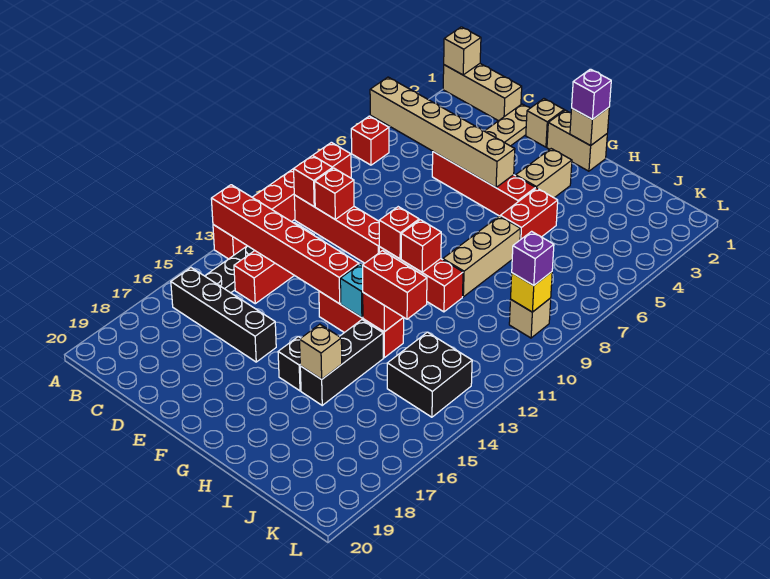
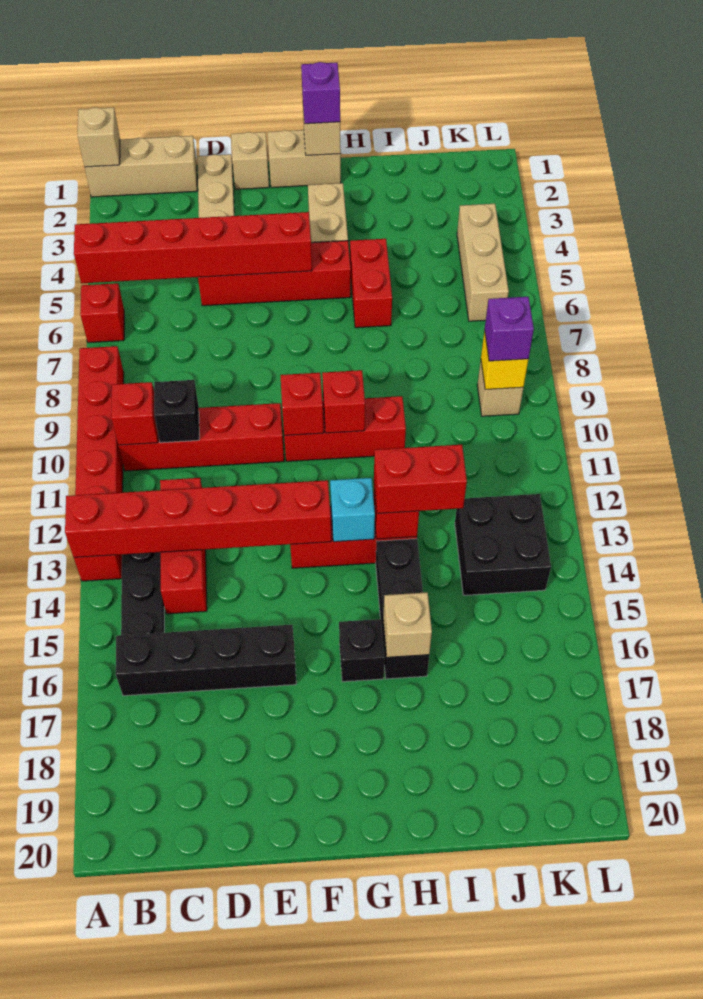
tan 1x6 brick [370,77,515,187] -> red 1x6 brick [74,212,312,283]
red 1x1 brick [315,168,354,219] -> black 1x1 brick [154,380,199,443]
tan 1x3 brick [443,216,521,297] -> tan 1x3 brick moved to [457,204,509,321]

